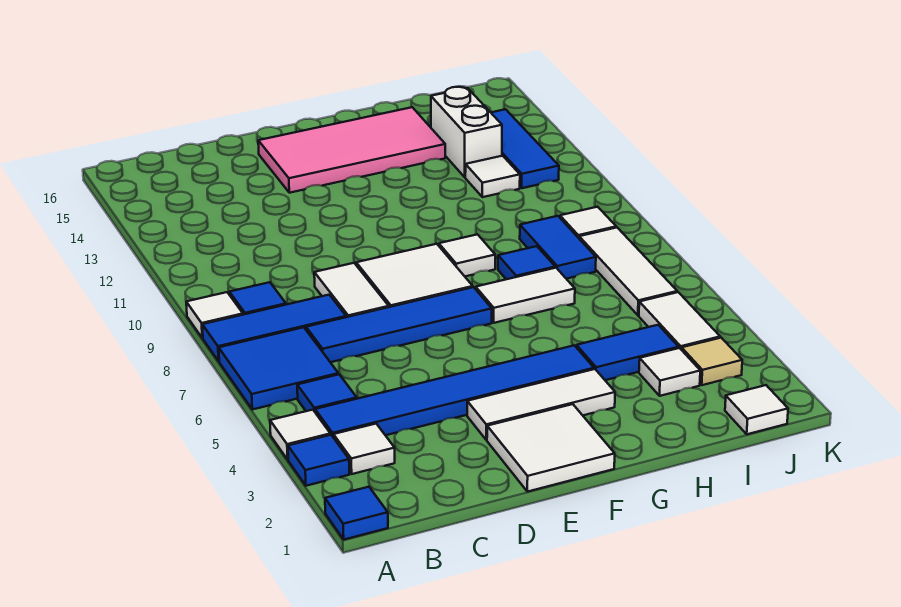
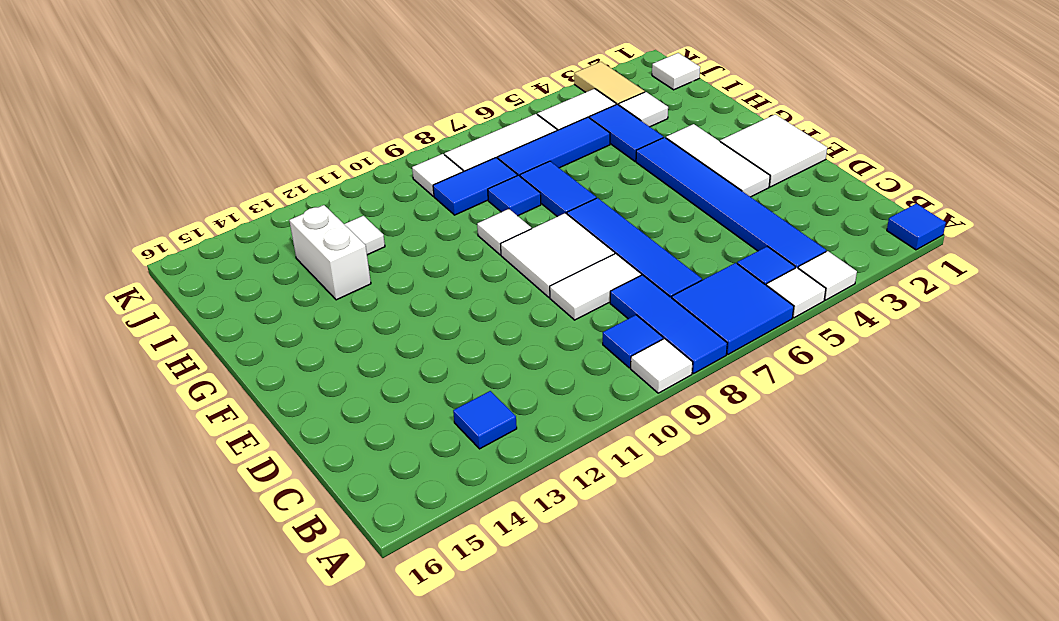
blue 1x1 tile [288,435,349,486] -> blue 1x1 tile moved to [453,391,517,449]
white 1x1 tile [333,424,395,474] -> white 1x1 tile moved to [766,268,826,318]
pink 2x4 tile [258,107,445,193] -> none
white 1x2 tile [476,268,575,323] -> blue 1x2 tile [520,161,596,217]
white 1x2 brick [431,87,502,177] -> white 1x2 brick turned to [289,205,371,300]
tan 1x1 tile [682,338,742,385] -> tan 1x2 tile [574,62,645,105]
blue 1x3 tile [491,109,559,188] -> blue 1x3 tile moved to [498,117,610,176]

